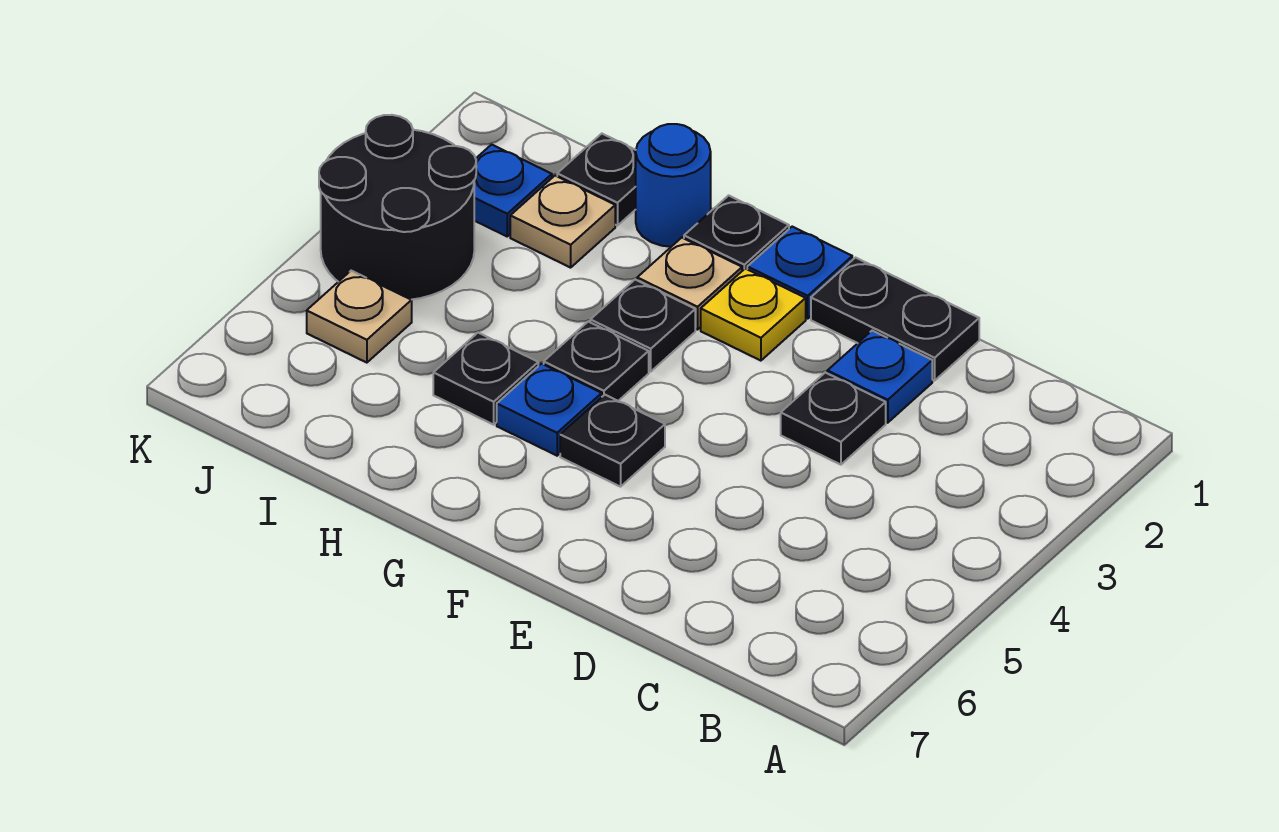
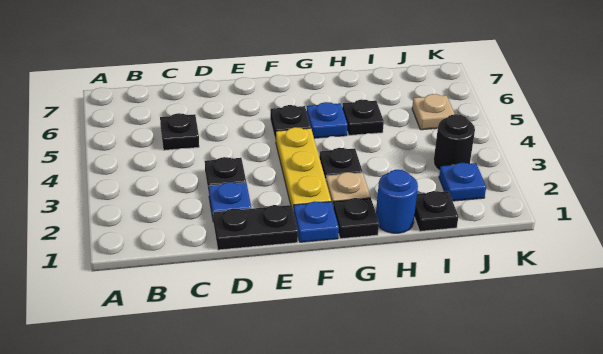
yellow 1x1 plate [701,269,806,361] -> yellow 1x3 plate [276,127,331,212]
black 1x1 plate [544,322,649,401] -> black 1x1 plate moved to [160,113,199,150]
tan 1x1 plate [510,176,615,268] -> none
black 2x2 round brick [319,115,476,300] -> black 1x1 round brick [434,114,475,171]

